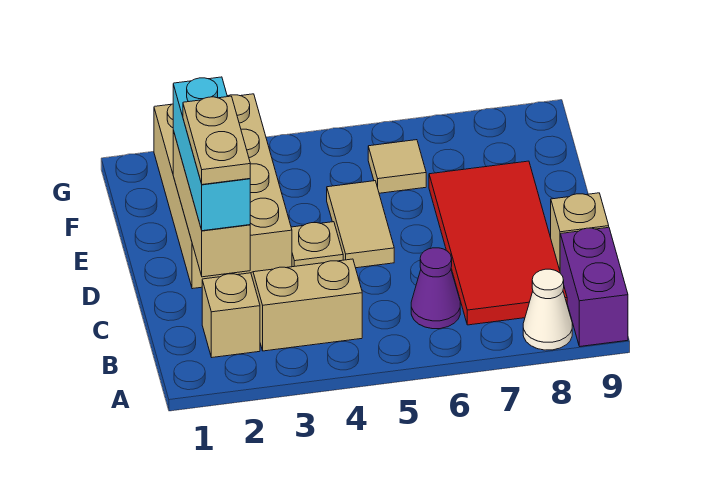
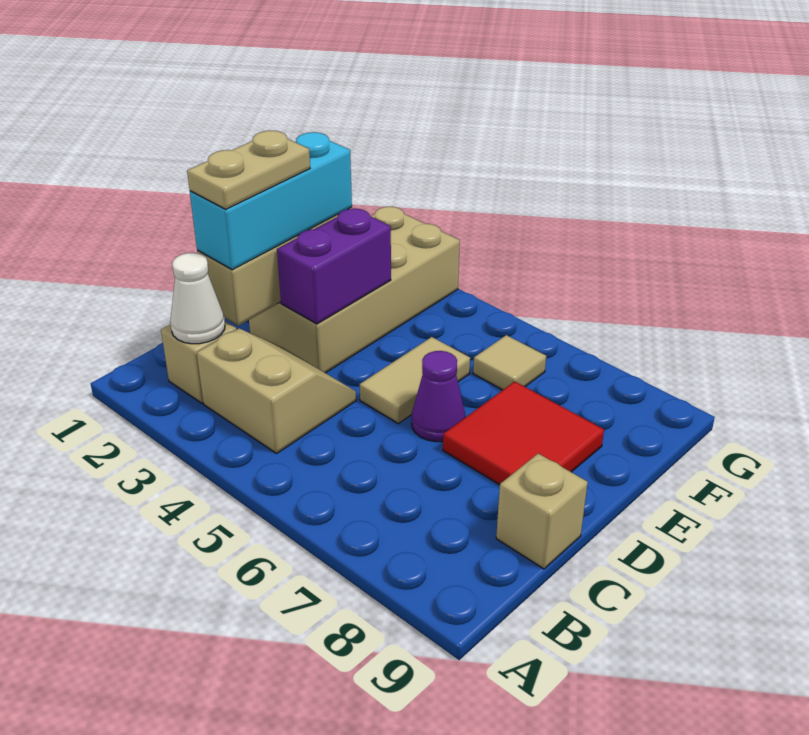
white 1x1 cone [523,269,572,350] -> white 1x1 cone moved to [170,253,225,344]
purple 1x2 brick [560,227,628,346] -> purple 1x2 brick moved to [277,208,391,324]
purple 1x1 cone [411,248,460,329] -> purple 1x1 cone moved to [412,351,465,442]
red 2x4 tile [429,161,567,325] -> red 2x2 tile [443,381,604,485]
tan 1x1 plate [291,222,343,267] -> none

